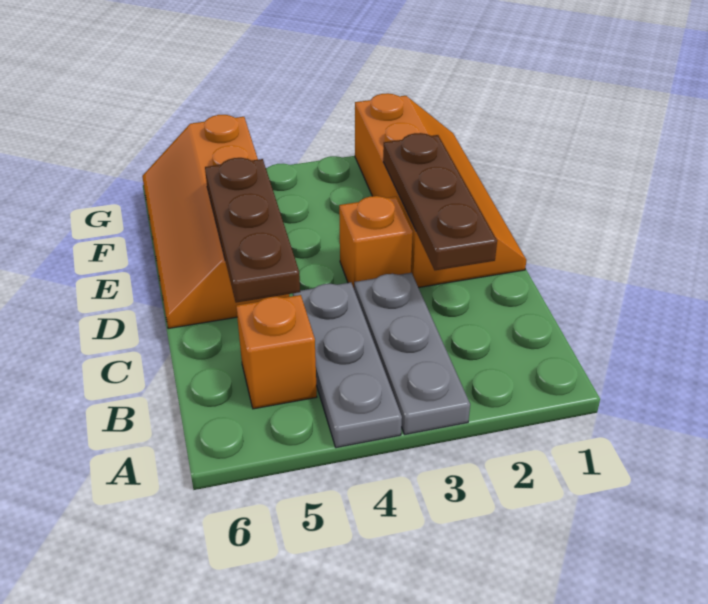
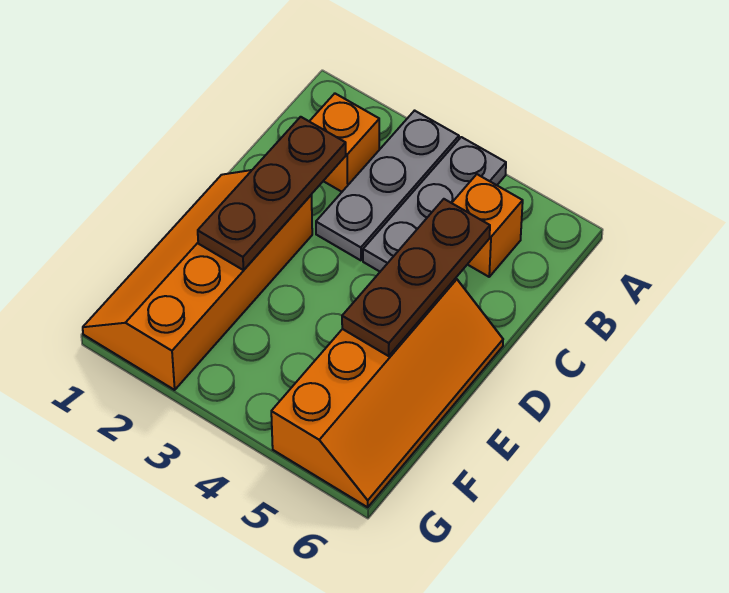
orange 1x1 brick [339,196,413,288] -> orange 1x1 brick moved to [309,94,379,192]

